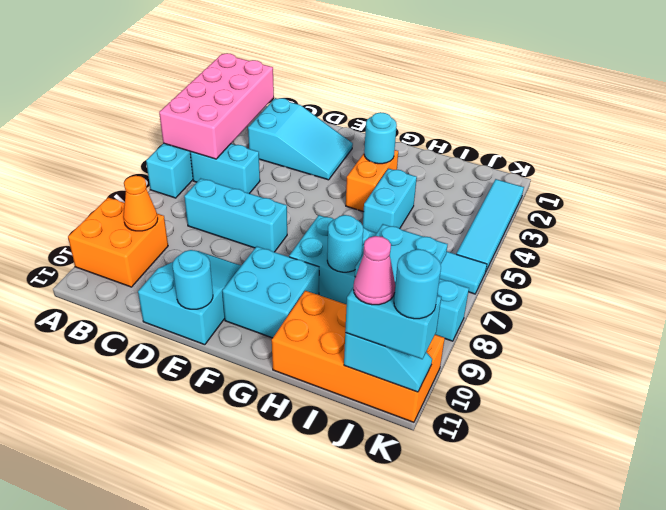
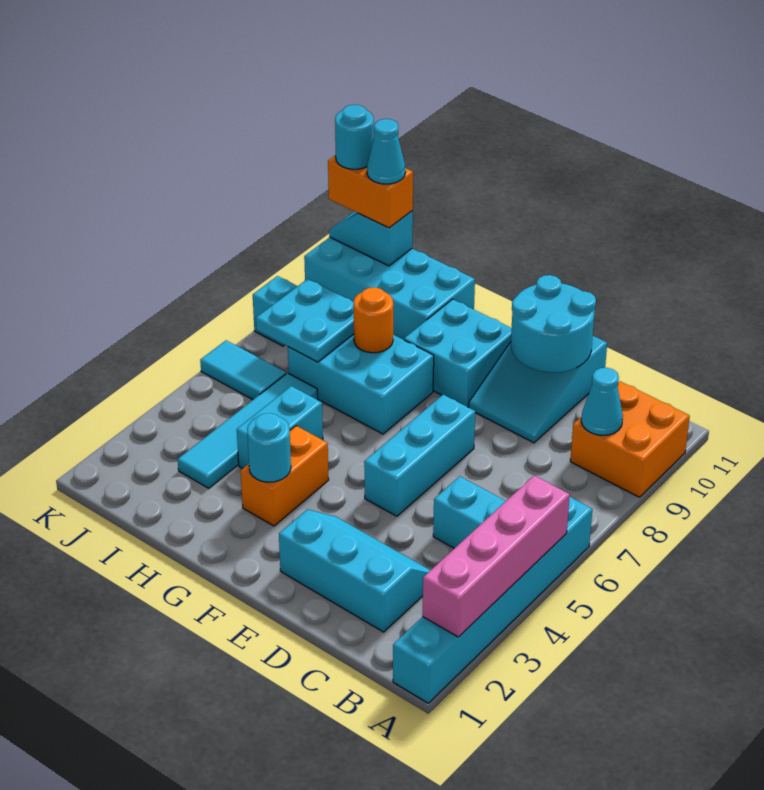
pink 2x4 brick [159,53,274,159] -> pink 1x4 brick [422,476,570,637]
orange 1x1 cone [123,176,158,231] -> cyan 1x1 cone [581,368,623,435]
cyan 2x3 slope [248,98,353,180] -> cyan 2x3 slope turned to [279,510,430,632]
cyan 1x3 brick [184,178,287,252] -> cyan 1x3 brick turned to [364,395,475,516]
cyan 1x1 round brick [173,250,213,309] -> cyan 2x2 round brick [511,275,596,372]
cyan 1x1 round brick [327,215,363,272] -> orange 1x1 round brick [354,287,393,353]
orange 2x4 brick [272,291,445,422] -> cyan 2x4 brick [304,237,475,340]
cyan 1x2 brick [345,282,441,359] -> orange 1x2 brick [328,155,413,228]
pink 1x1 cone [354,236,395,305] -> cyan 1x1 cone [367,119,405,184]
cyan 1x4 tile [456,179,524,271] -> cyan 1x4 tile moved to [178,373,318,488]

